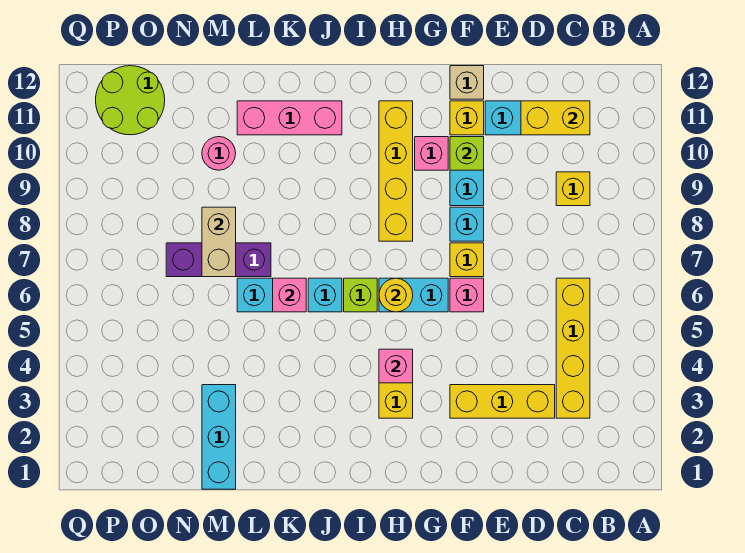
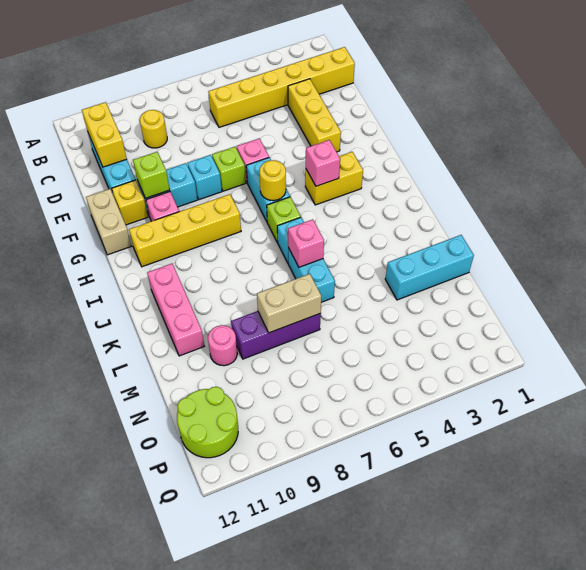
yellow 1x4 brick [556,278,590,418] -> yellow 1x6 brick [208,47,355,127]
yellow 1x1 brick [556,172,590,206] -> yellow 1x1 round brick [140,110,167,148]
yellow 1x1 brick [450,243,484,277] -> lime 1x1 brick [212,147,246,191]
tan 1x1 brick [450,66,484,99] -> tan 1x2 brick [86,189,131,255]
purple 1x3 brick [166,243,271,277] -> purple 1x3 brick turned to [231,311,321,359]

